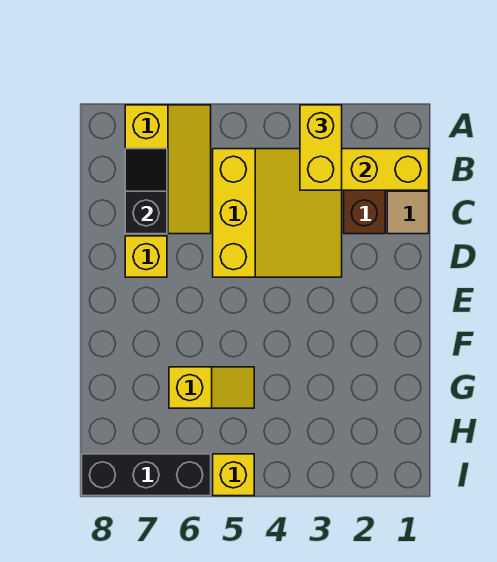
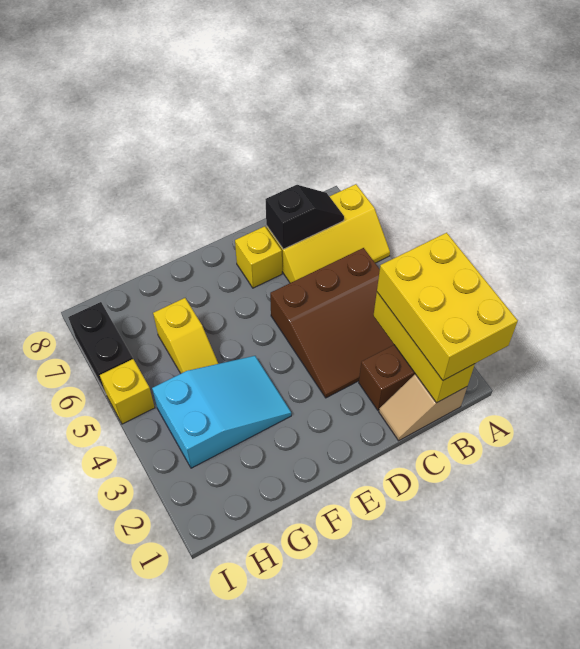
yellow 1x2 brick [300,105,342,190] -> yellow 2x3 brick [377,233,518,380]
yellow 3x3 slope [213,149,342,277] -> brown 3x3 slope [270,248,394,398]
none -> cyan 2x3 slope [152,356,291,468]
black 1x3 brick [82,454,211,496] -> black 1x2 brick [68,302,133,392]

